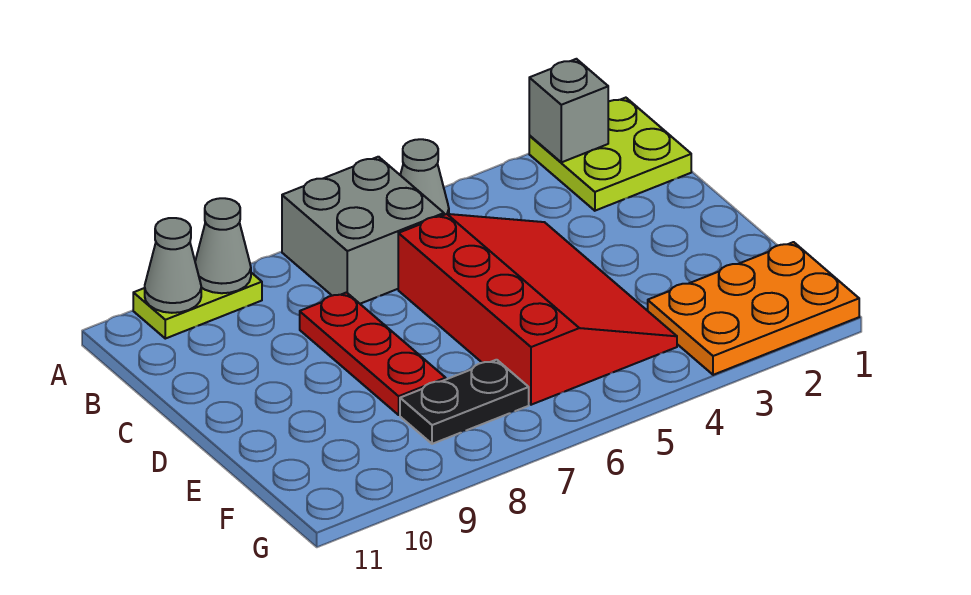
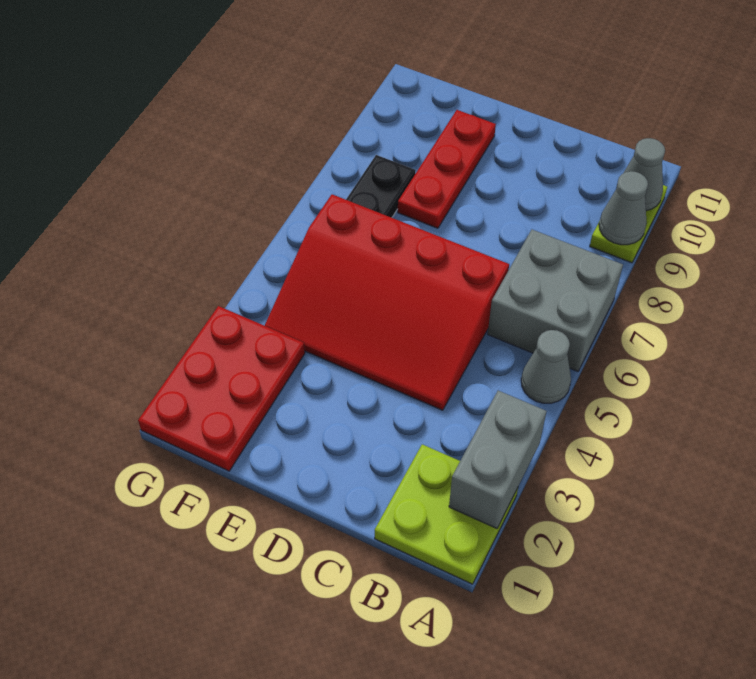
grey 1x1 brick [529,59,608,162] -> grey 1x2 brick [449,391,546,528]
red 1x3 plate [300,293,446,415] -> red 1x3 plate turned to [398,110,496,228]
orange 2x3 plate [648,242,859,375] -> red 2x3 plate [138,306,305,471]

